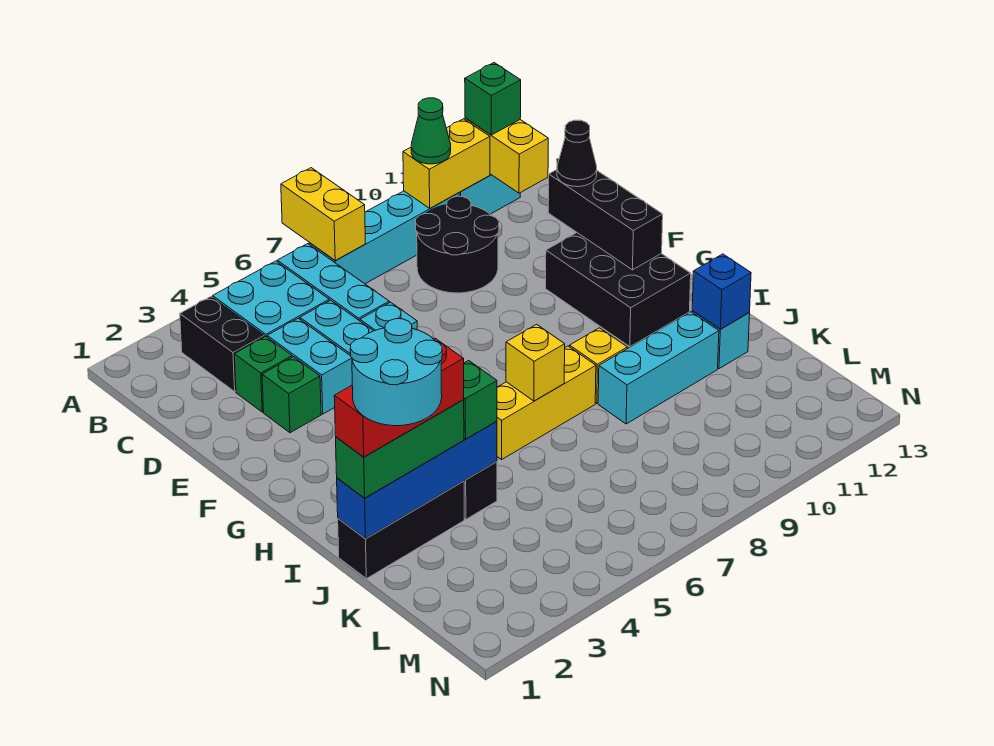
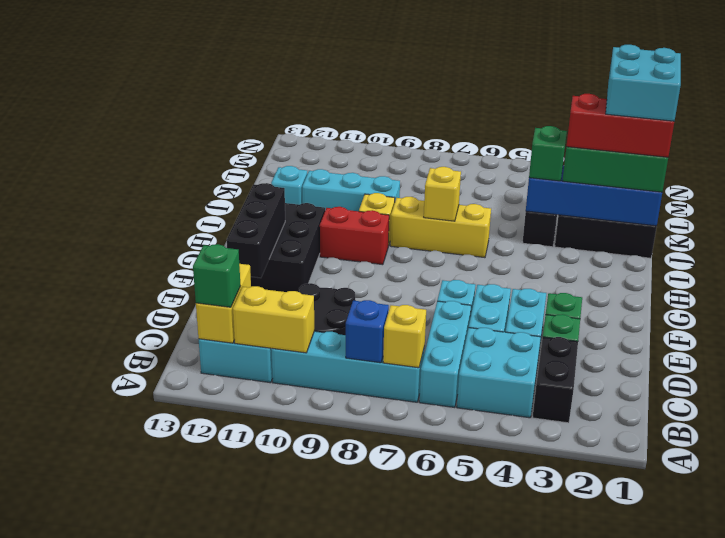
yellow 1x2 brick [281,168,365,261] -> yellow 1x1 brick [383,305,426,368]
green 1x1 cone [411,98,451,164] -> none
black 1x1 cone [557,120,597,187] -> none
none -> red 1x2 brick [320,207,389,265]
cyan 2x2 round brick [350,319,442,426] -> cyan 2x2 brick [606,45,681,121]
blue 1x1 brick [692,254,751,329] -> blue 1x1 brick moved to [346,300,389,363]

